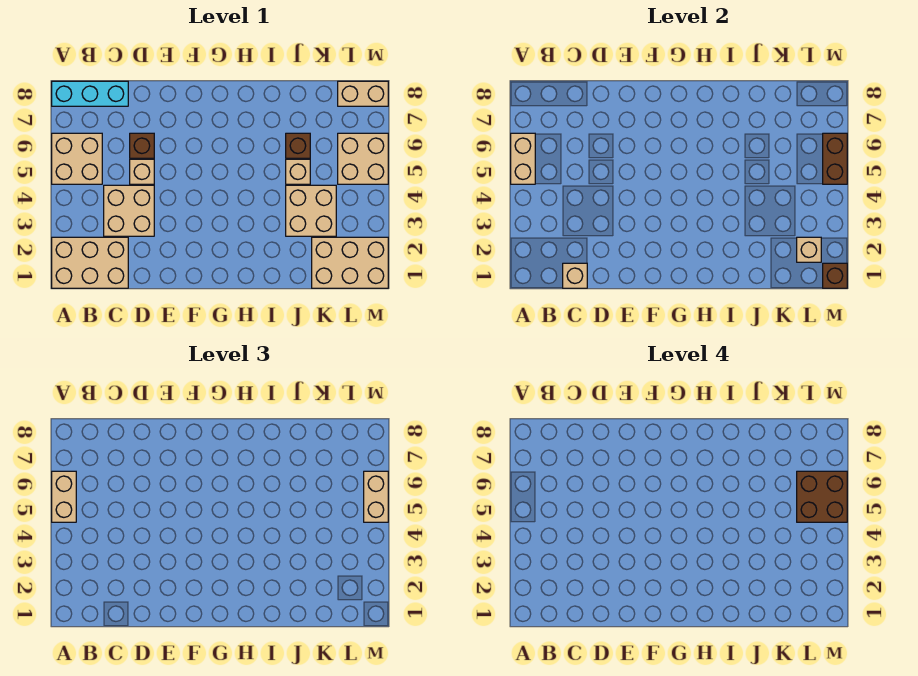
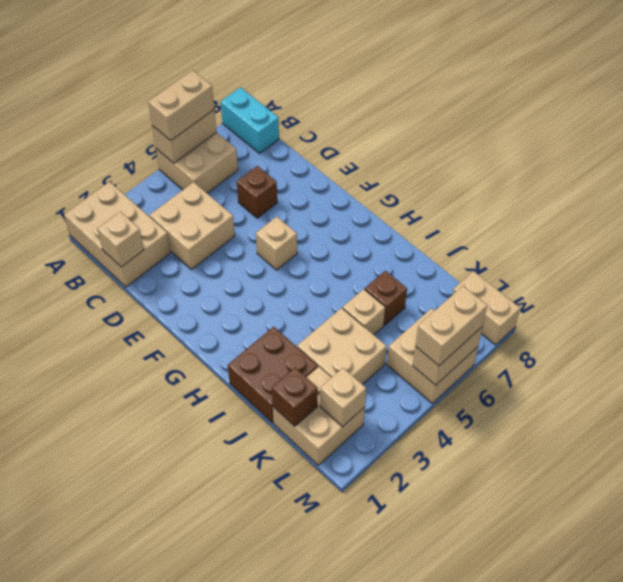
cyan 1x3 brick [52,81,128,106] -> cyan 1x2 brick [221,87,279,153]
tan 1x1 brick [130,159,154,184] -> tan 1x1 brick moved to [256,217,297,270]
tan 2x3 brick [312,237,388,288] -> tan 2x2 brick [273,367,365,465]
brown 2x2 brick [797,471,847,522] -> brown 2x2 brick moved to [228,327,318,423]
brown 1x1 brick [823,263,847,288] -> brown 1x1 brick moved to [272,368,318,426]
brown 1x2 brick [823,133,847,184] -> tan 1x2 brick [413,327,482,385]

